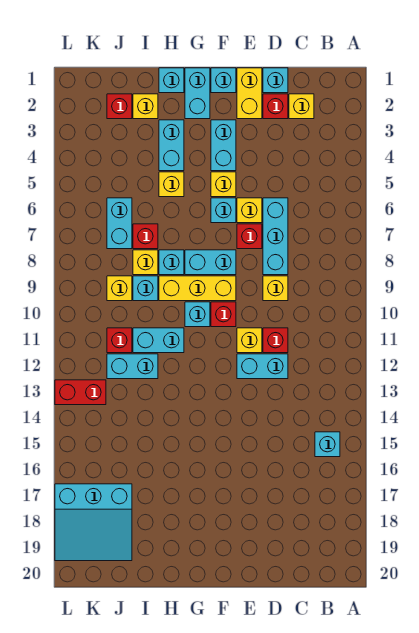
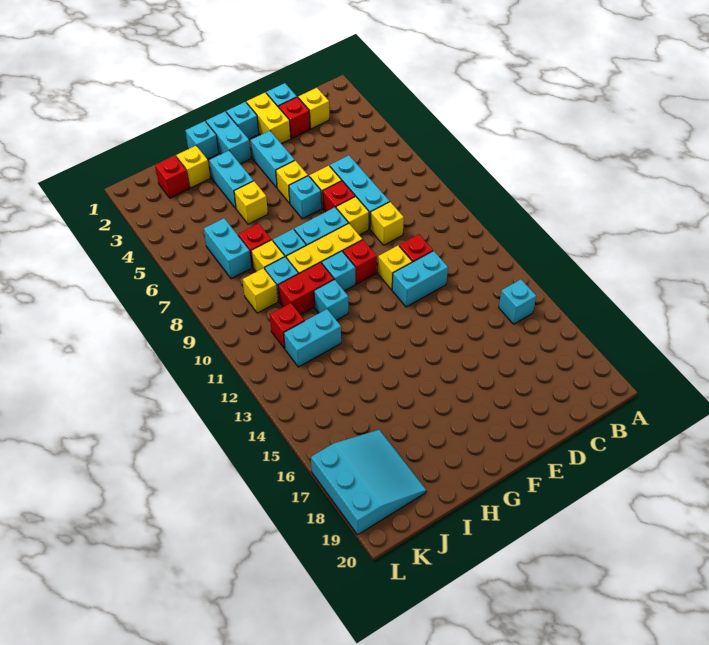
none -> yellow 1x1 brick [336,196,369,235]
cyan 1x2 brick [133,328,184,353] -> cyan 1x1 brick [314,280,348,320]
cyan 3x3 slope [55,484,132,561] -> cyan 3x3 slope turned to [311,430,426,535]
red 1x2 brick [55,380,106,405] -> red 1x2 brick moved to [278,262,334,315]

